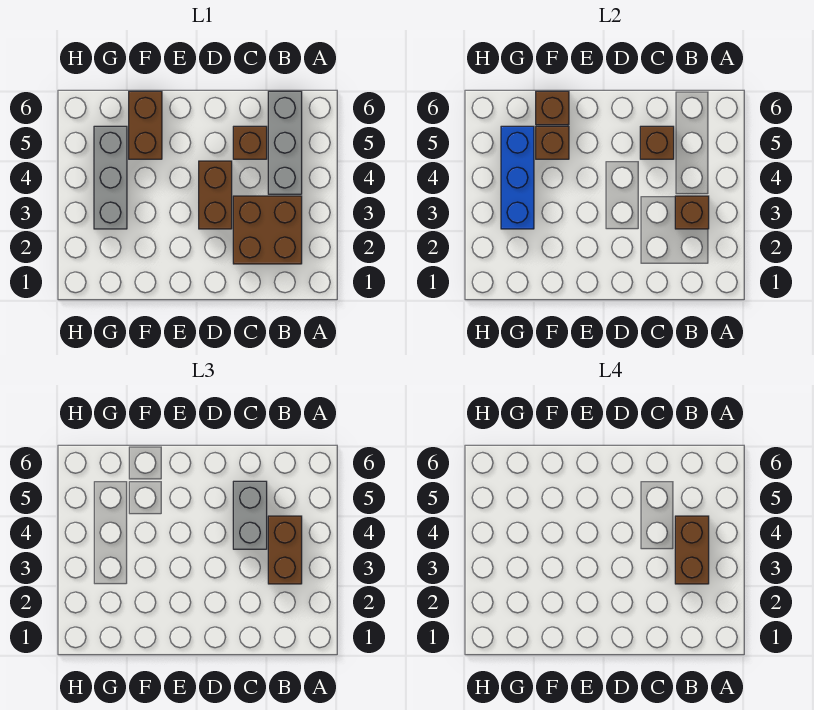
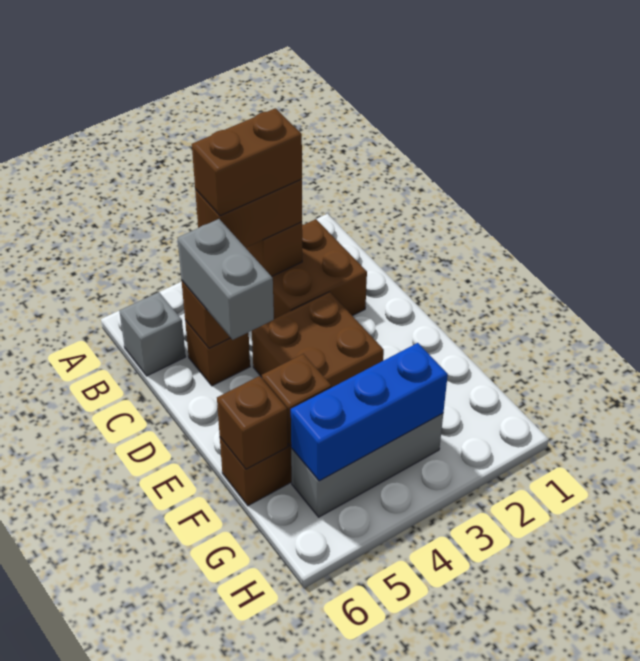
grey 1x3 brick [268,91,302,194] -> grey 1x1 brick [119,292,185,376]
grey 1x2 brick [233,481,267,549] -> grey 1x2 brick turned to [178,219,274,340]
brown 1x2 brick [199,161,232,229] -> brown 2x2 brick [252,292,384,388]

